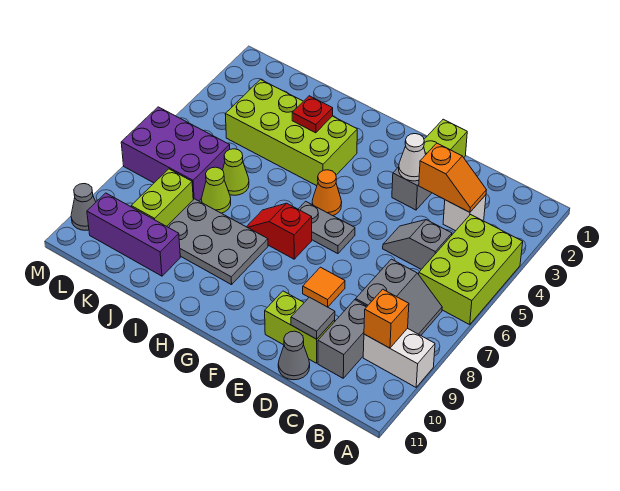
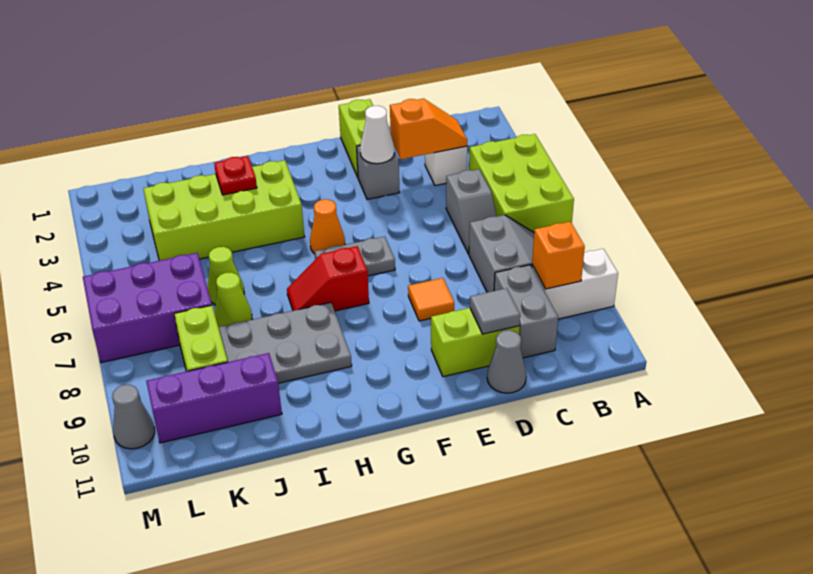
grey 1x2 slope [383,220,452,269] -> grey 1x2 slope turned to [446,169,497,254]

